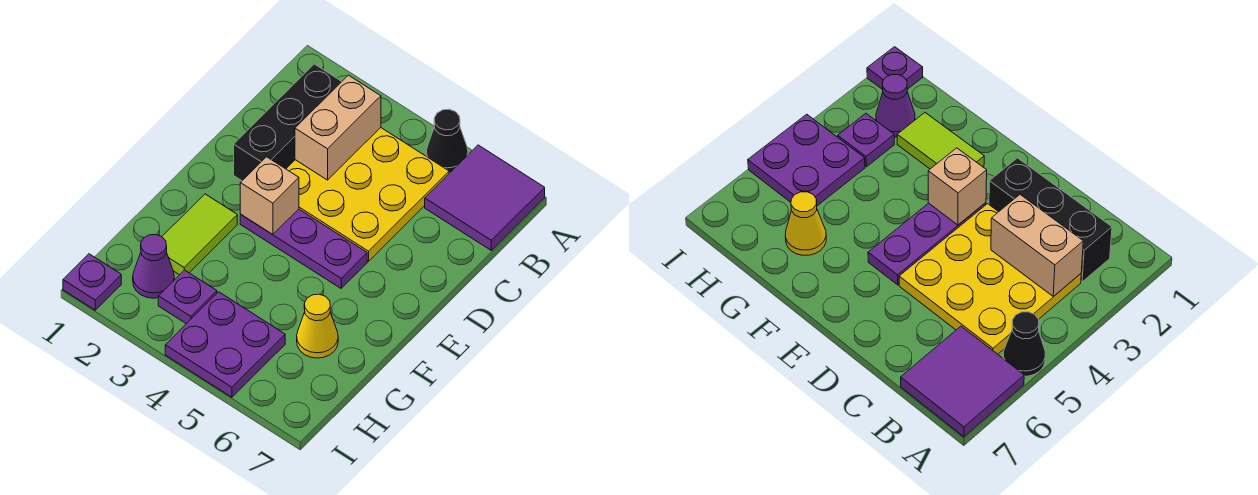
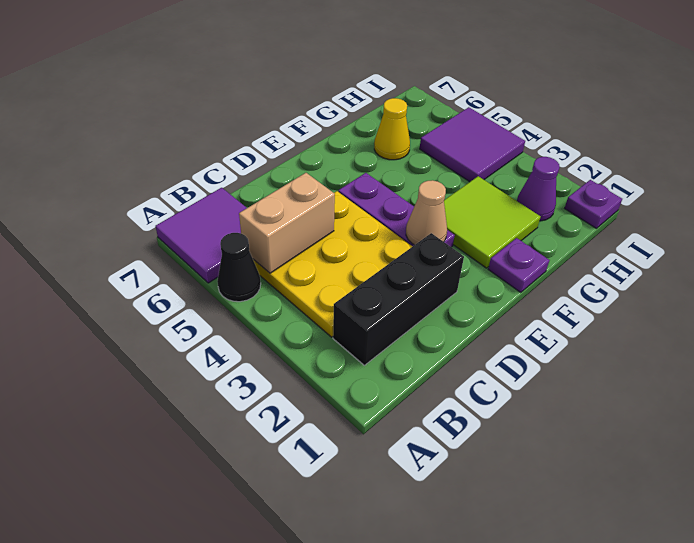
tan 1x2 brick [295,75,381,180] -> tan 1x2 brick moved to [239,173,335,273]
tan 1x1 brick [240,157,299,235] -> tan 1x1 cone [406,180,447,245]
lime 1x2 tile [162,194,237,275] -> lime 2x2 tile [444,176,541,268]
purple 1x1 plate [158,270,217,324] -> purple 1x1 plate moved to [488,238,549,292]
purple 2x2 plate [165,292,285,397] -> purple 2x2 tile [420,107,525,182]

